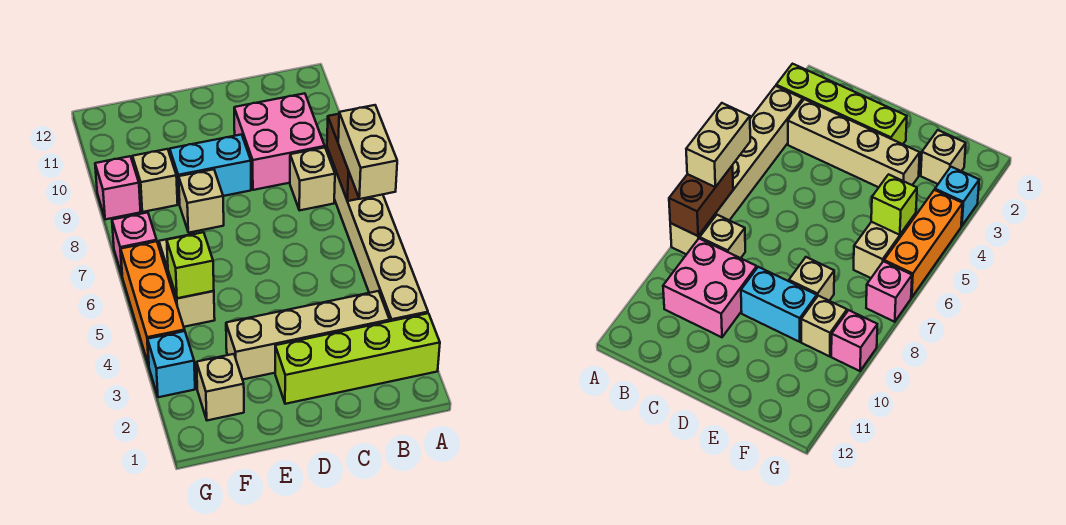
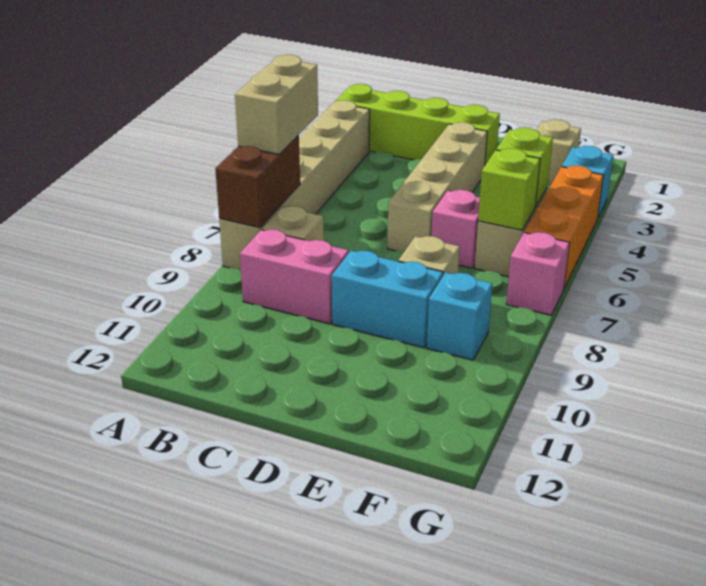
tan 1x4 brick [226,291,390,380] -> tan 1x4 brick turned to [387,122,487,251]
pink 2x2 brick [234,93,325,190] -> pink 1x2 brick [240,230,349,324]
none -> lime 1x1 brick [478,148,540,230]
tan 1x1 brick [133,149,178,212] -> cyan 1x1 brick [427,273,492,360]
pink 1x1 brick [95,156,141,219] -> pink 1x1 brick moved to [432,190,480,268]

